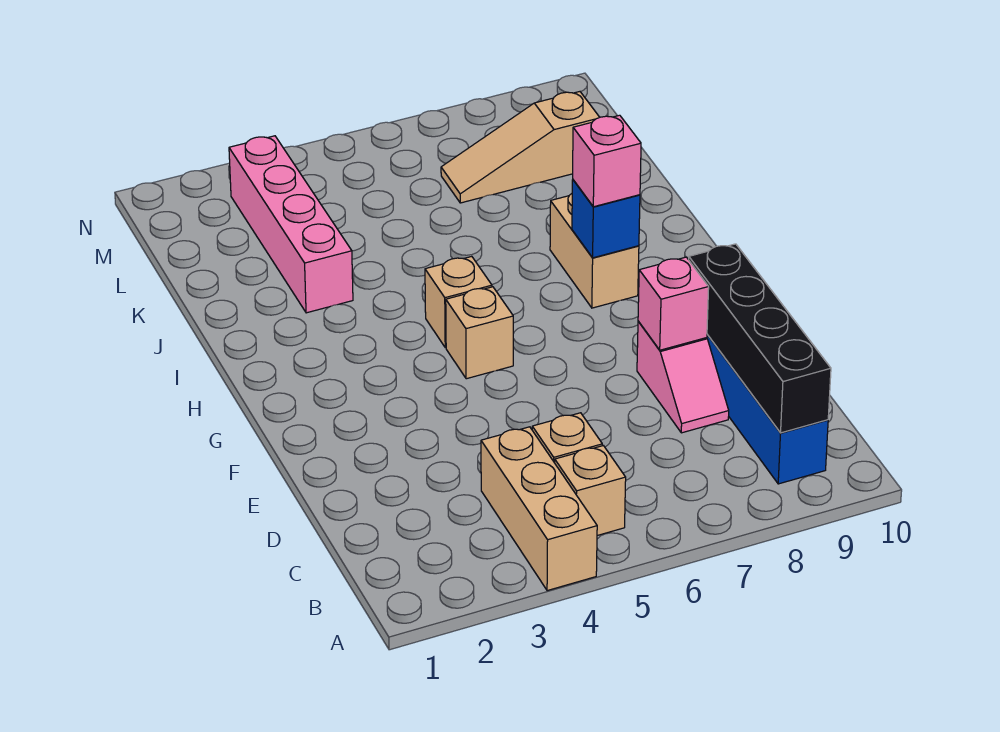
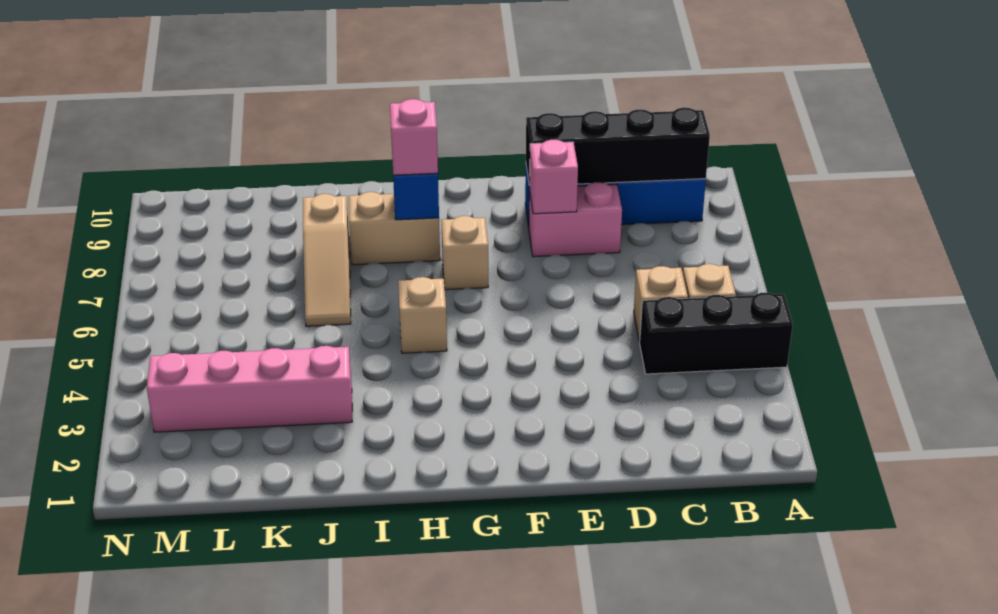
tan 1x3 brick [481,427,597,591] -> black 1x3 brick [640,293,793,374]
pink 1x2 slope [637,321,729,433] -> pink 1x2 brick [529,182,622,257]
tan 1x1 brick [446,287,513,379] -> tan 1x1 brick moved to [441,216,488,290]
tan 1x3 slope [441,92,600,203] -> tan 1x3 slope moved to [303,194,351,326]

